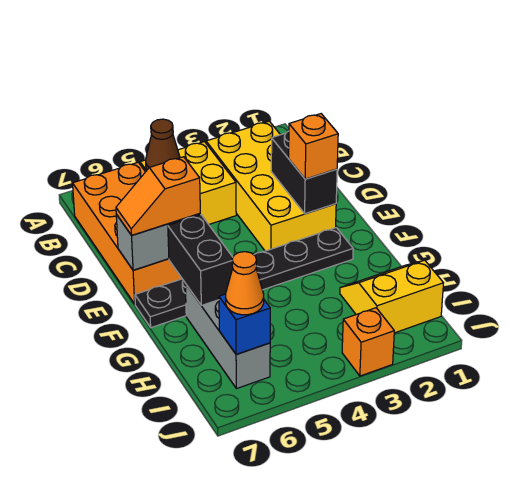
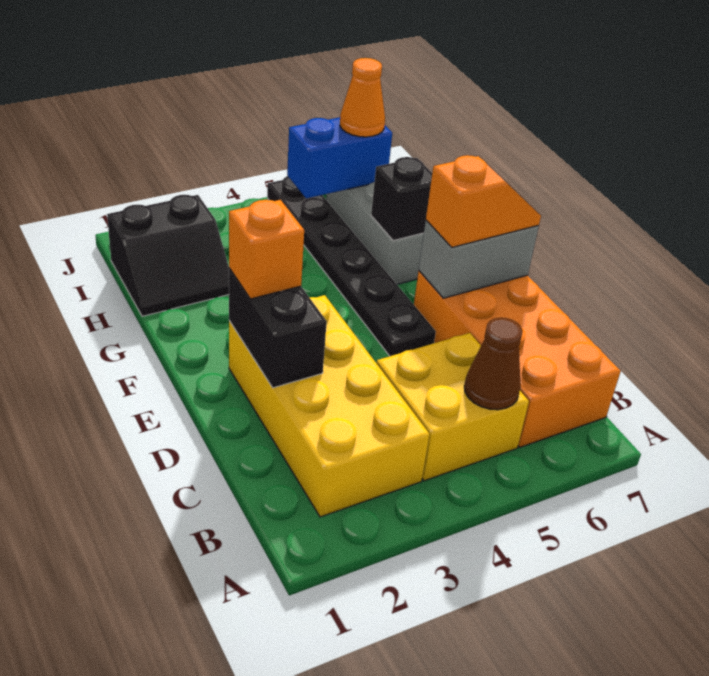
black 1x6 plate [135,228,353,328] -> black 1x6 plate turned to [267,176,436,356]
black 1x2 brick [168,215,233,306] -> black 1x1 brick [371,157,432,240]
yellow 2x2 slope [340,260,443,333] -> black 2x2 slope [107,195,229,316]
blue 1x1 brick [219,294,270,355] -> blue 1x2 brick [287,117,392,198]
orange 1x1 brick [342,308,394,376] -> none

